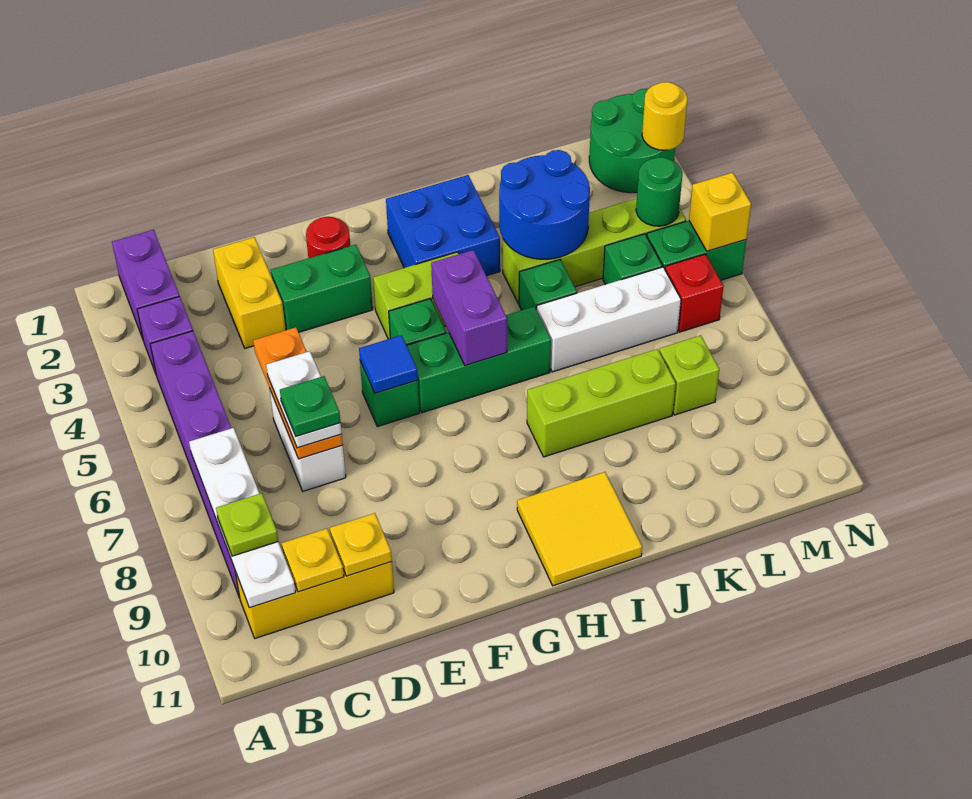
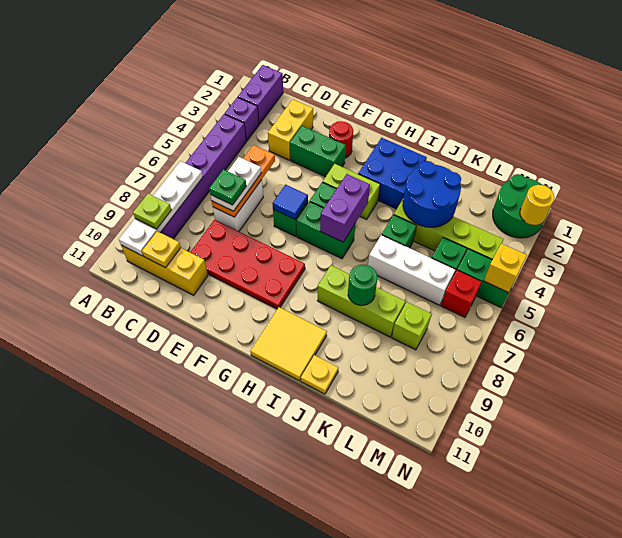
none -> red 2x4 plate [190,220,305,309]
yellow 1x1 plate [330,513,392,576] -> yellow 1x1 plate moved to [301,355,338,394]
green 1x3 brick [407,307,551,413] -> green 1x2 brick [296,202,355,259]
green 1x1 round brick [636,157,682,226] -> green 1x1 round brick moved to [348,265,377,305]

